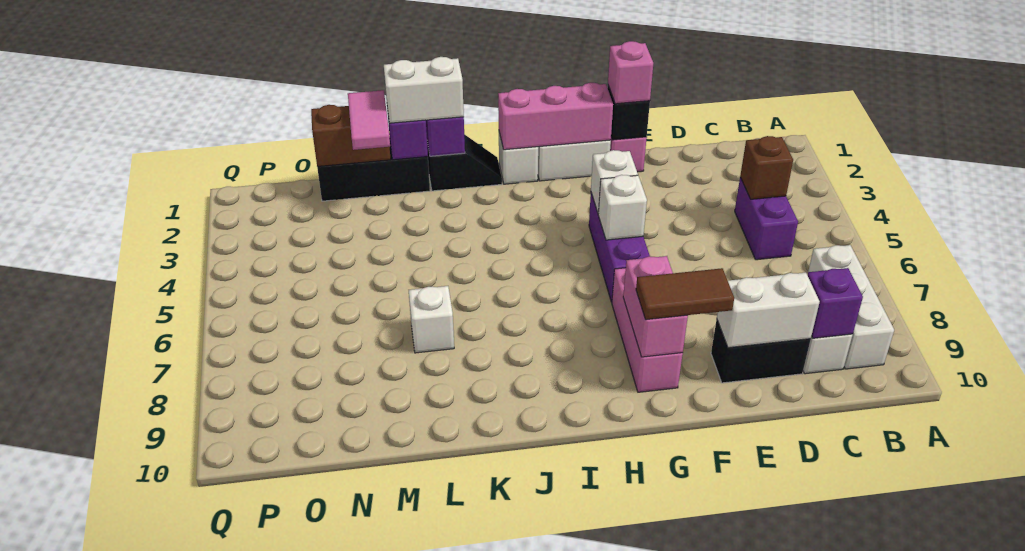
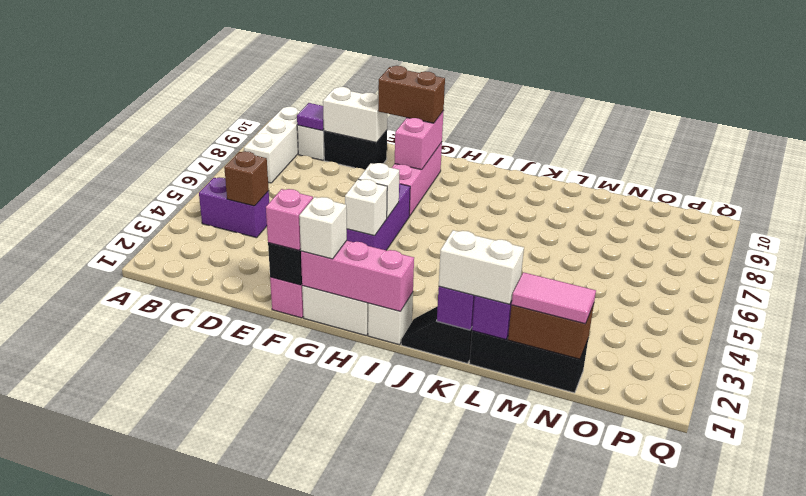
purple 1x2 brick [735,178,798,260] -> purple 1x2 brick turned to [199,177,269,238]
purple 1x1 brick [808,268,863,338] -> purple 1x1 tile [297,103,324,131]
brown 1x2 tile [636,268,734,320] -> brown 1x2 brick [378,66,445,123]
white 1x1 brick [409,286,454,353] -> white 1x1 brick moved to [299,197,347,259]
pink 1x2 tile [348,90,390,150] -> pink 1x2 tile turned to [512,272,596,324]

